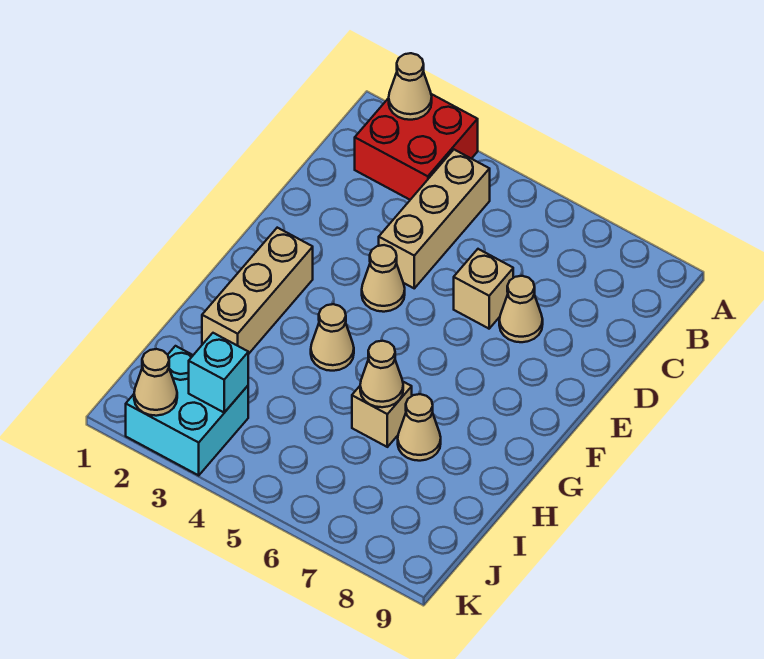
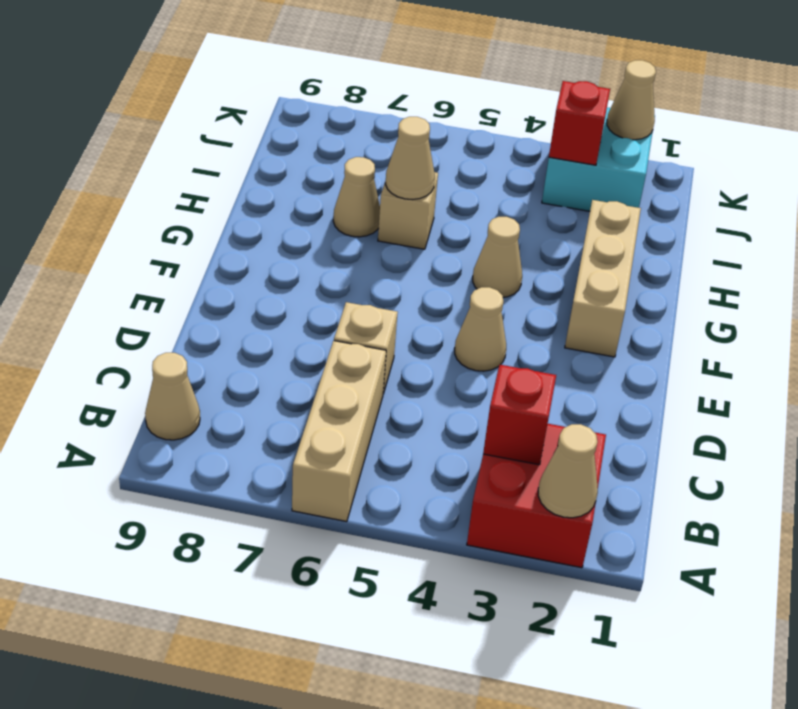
none -> red 1x1 brick [483,365,556,465]
tan 1x3 brick [379,150,490,288] -> tan 1x3 brick moved to [292,341,386,522]
tan 1x1 cone [499,276,543,342] -> tan 1x1 cone moved to [145,353,200,440]
cyan 1x1 brick [189,333,248,412] -> red 1x1 brick [549,81,610,165]

